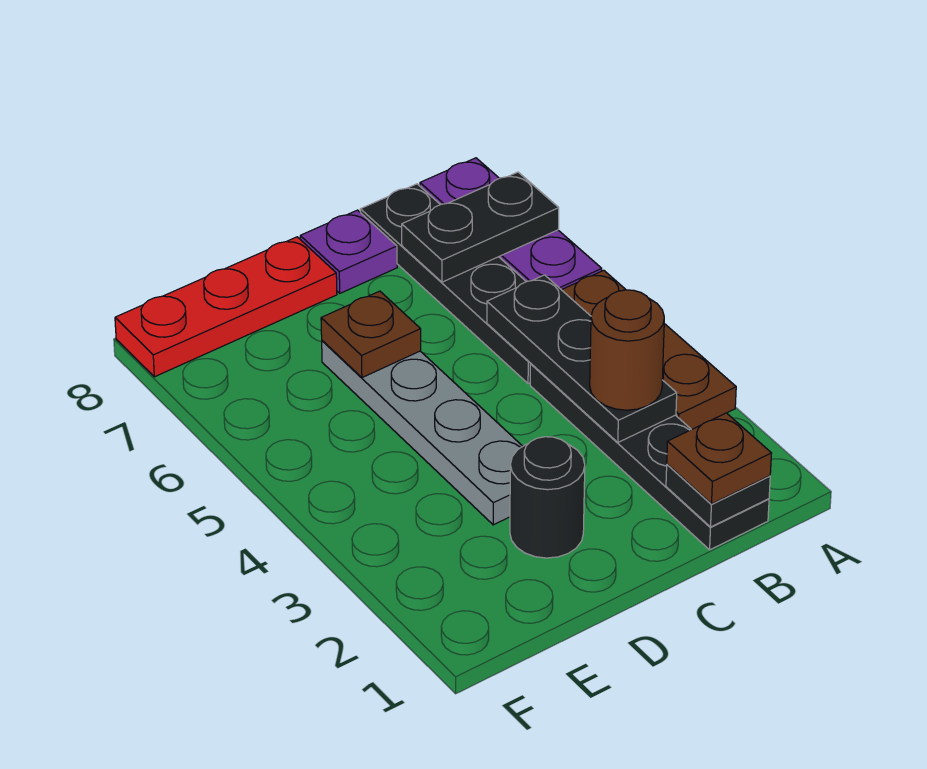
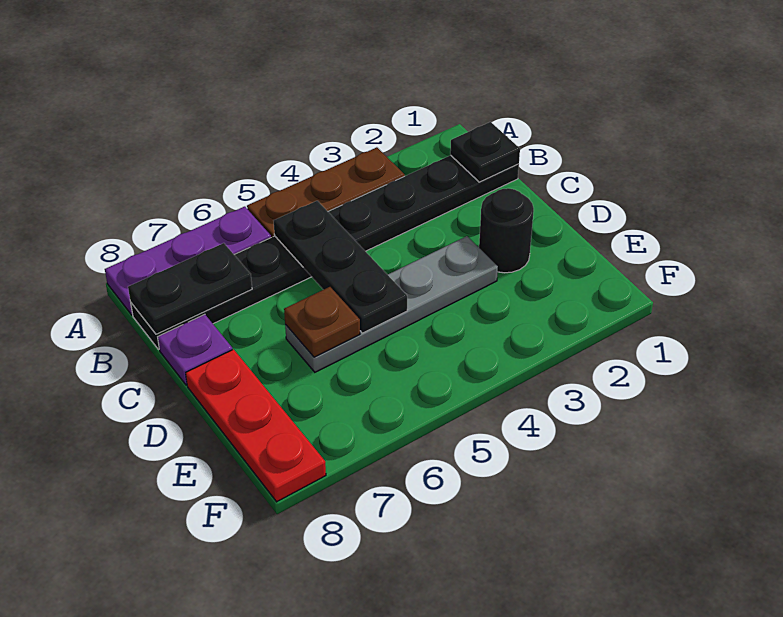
black 1x2 plate [402,172,559,282] -> black 1x2 plate turned to [128,243,252,334]
brown 1x1 plate [667,413,771,504] -> none
black 1x3 plate [487,275,677,442] -> black 1x3 plate turned to [274,201,407,333]
brown 1x1 round brick [590,290,664,410] -> none

